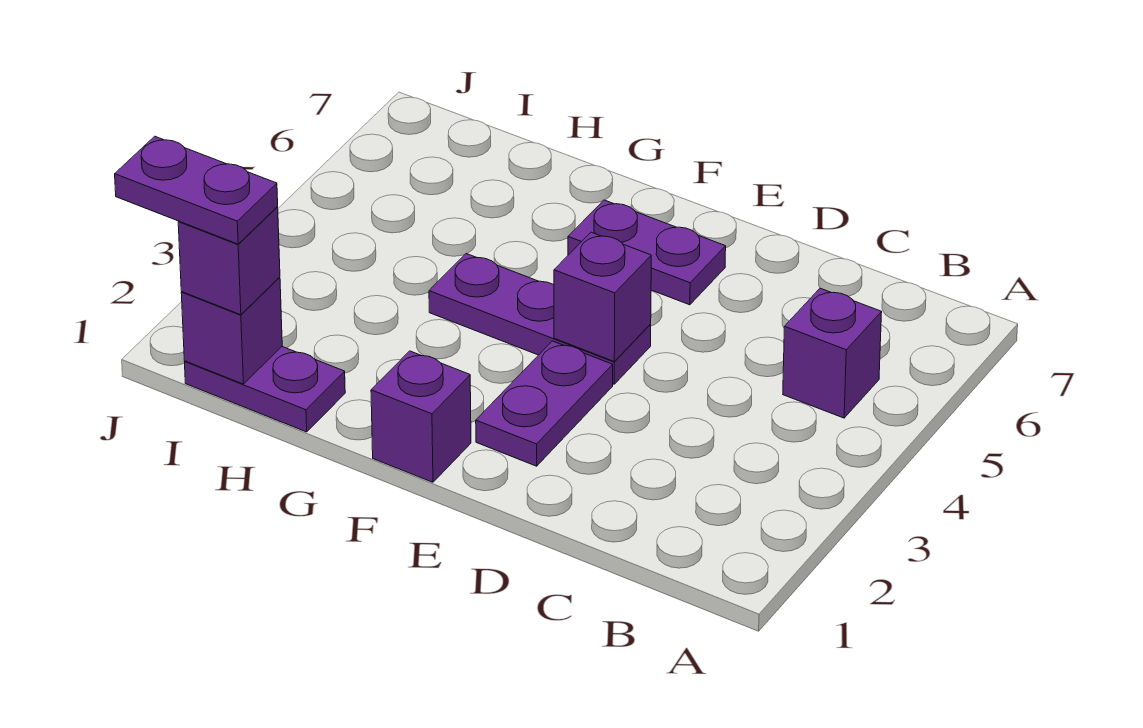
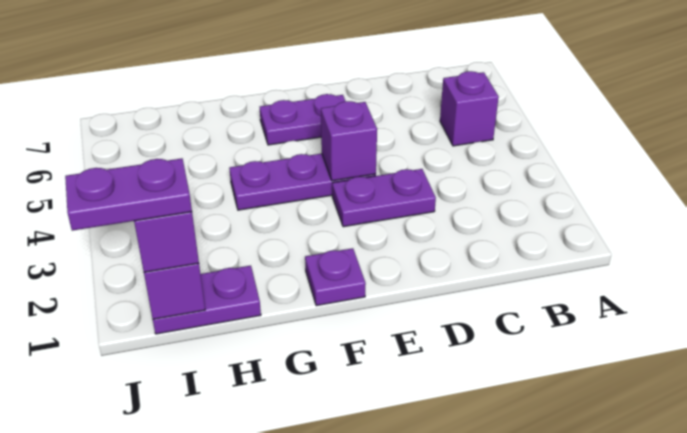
purple 1x2 plate [476,341,613,466] -> purple 1x2 plate turned to [332,169,436,227]
purple 1x1 brick [371,351,471,482] -> purple 1x1 plate [305,248,366,306]

